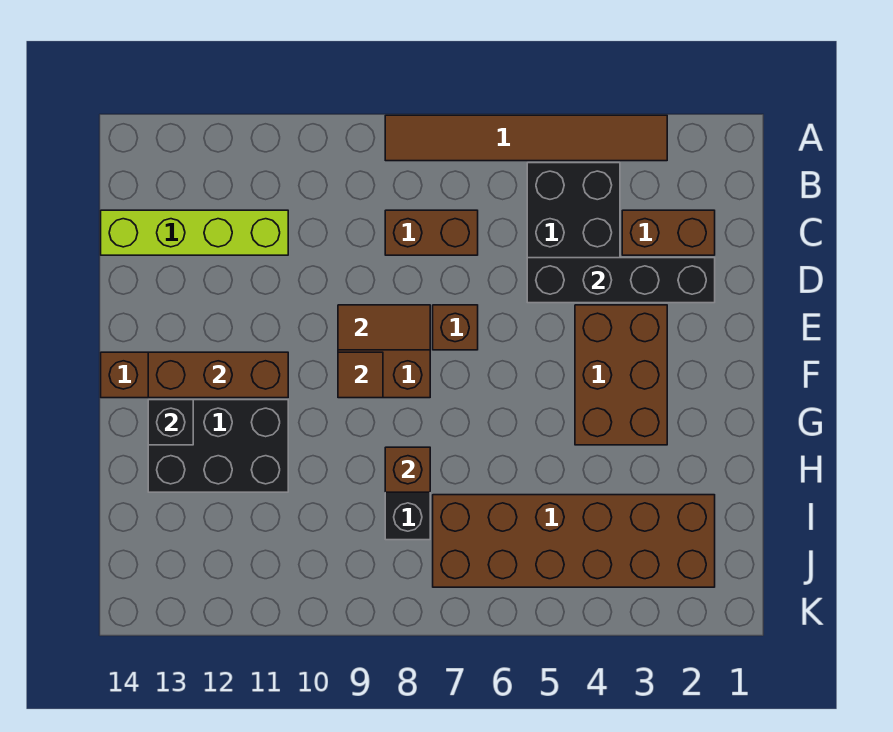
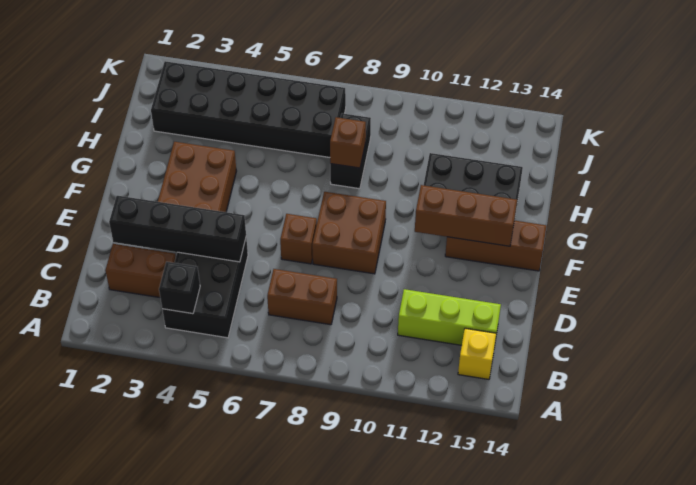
brown 1x6 tile [385,115,667,161] -> none
none -> yellow 1x1 brick [458,328,496,379]
lime 1x4 brick [101,210,288,255] -> lime 1x3 brick [398,289,501,345]
brown 1x2 tile [338,305,430,350] -> none
brown 1x1 tile [338,352,383,398] -> none
black 1x1 brick [148,400,193,445] -> black 1x1 brick moved to [159,262,200,314]
brown 2x6 brick [433,495,715,587] -> black 2x6 brick [151,61,346,157]

